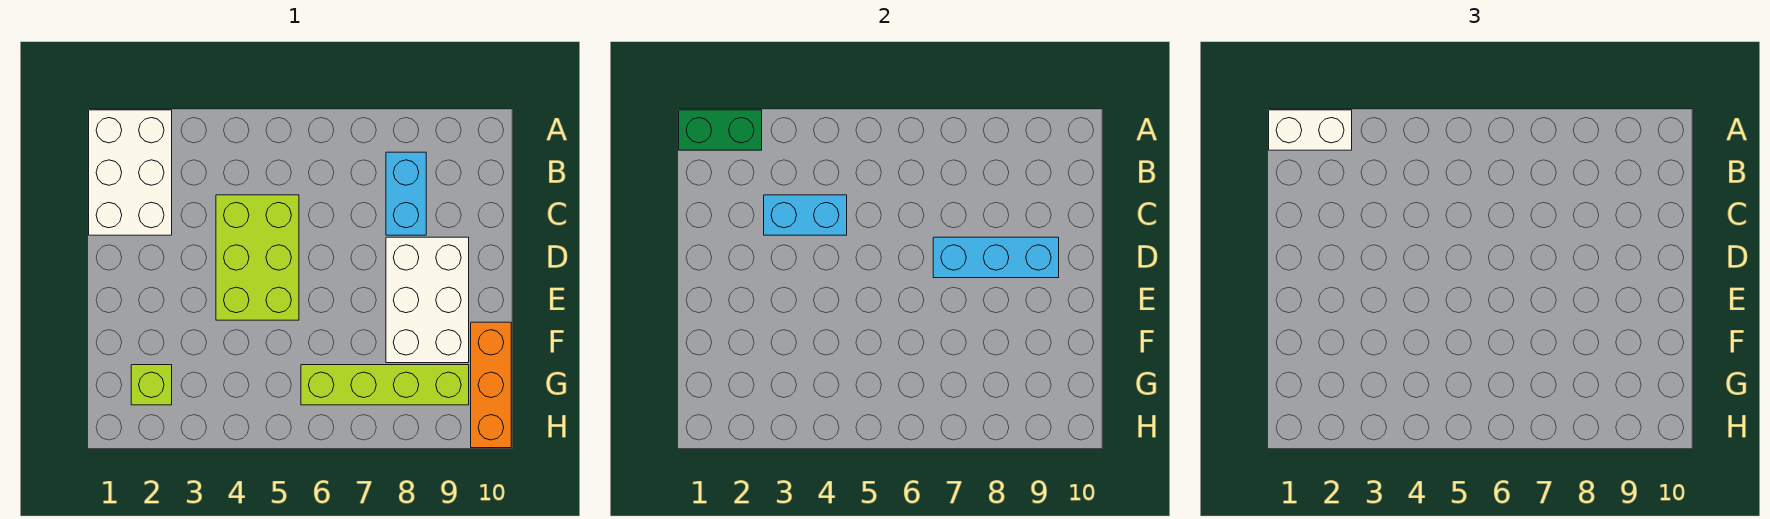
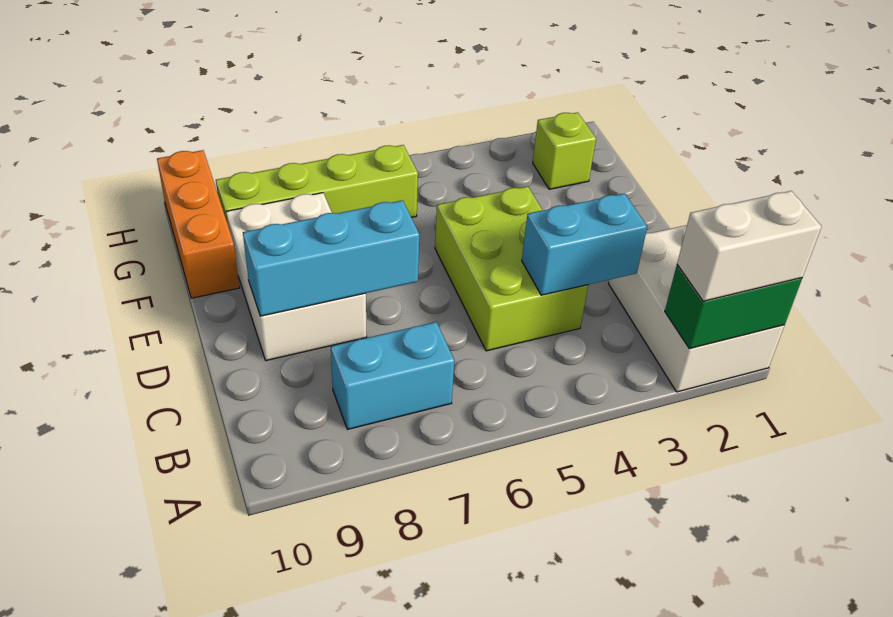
cyan 1x2 brick [386,152,426,235] -> cyan 1x2 brick turned to [331,322,454,429]

